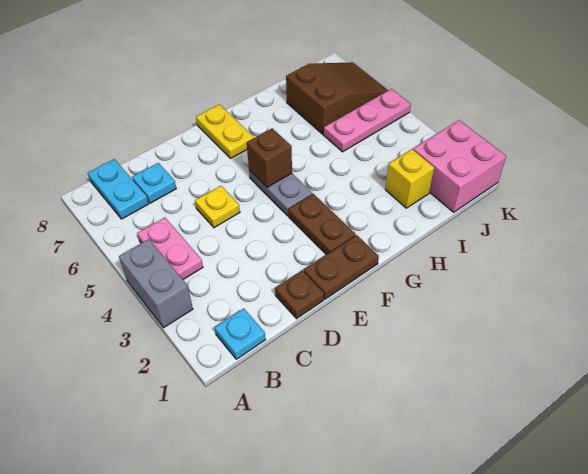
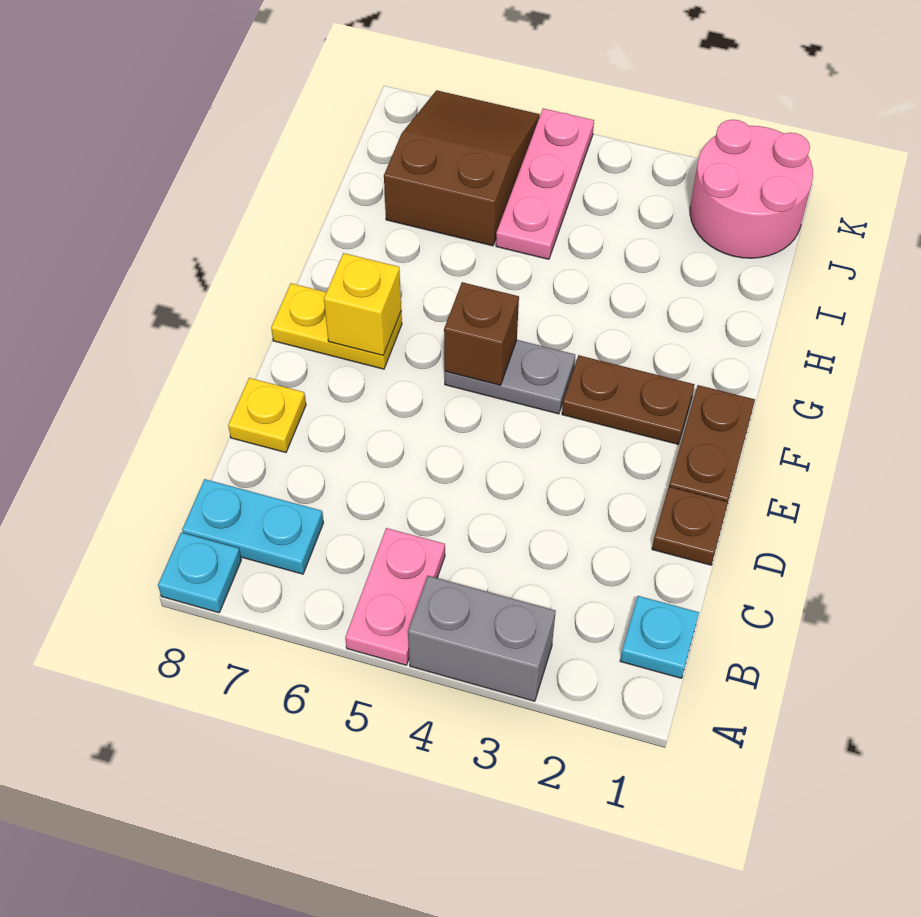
pink 1x2 plate [137,218,203,279] -> pink 1x2 plate turned to [345,528,445,665]
cyan 1x1 plate [132,163,176,203] -> cyan 1x1 plate moved to [158,532,241,613]
yellow 1x1 plate [195,186,240,228] -> yellow 1x1 plate moved to [228,378,306,452]
yellow 1x1 brick [385,149,434,208] -> yellow 1x1 brick moved to [324,253,401,355]
pink 2x2 brick [413,120,506,212] -> pink 2x2 round brick [690,120,813,258]

